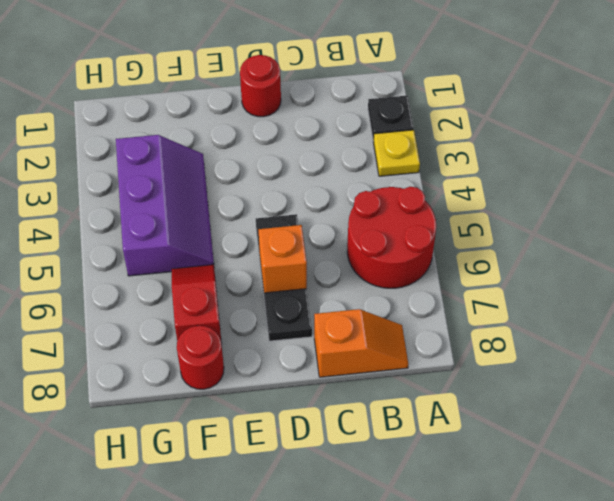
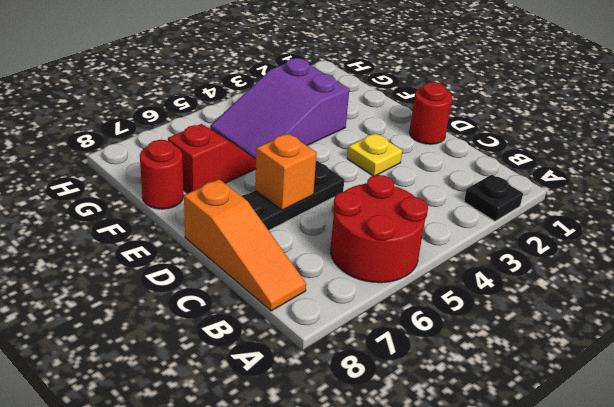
yellow 1x1 plate [373,130,420,176] -> yellow 1x1 plate moved to [347,133,402,176]
orange 1x2 slope [314,309,408,377] -> orange 1x3 slope [184,179,306,311]
purple 2x3 slope [116,135,214,276] -> purple 2x3 slope turned to [211,58,349,159]

